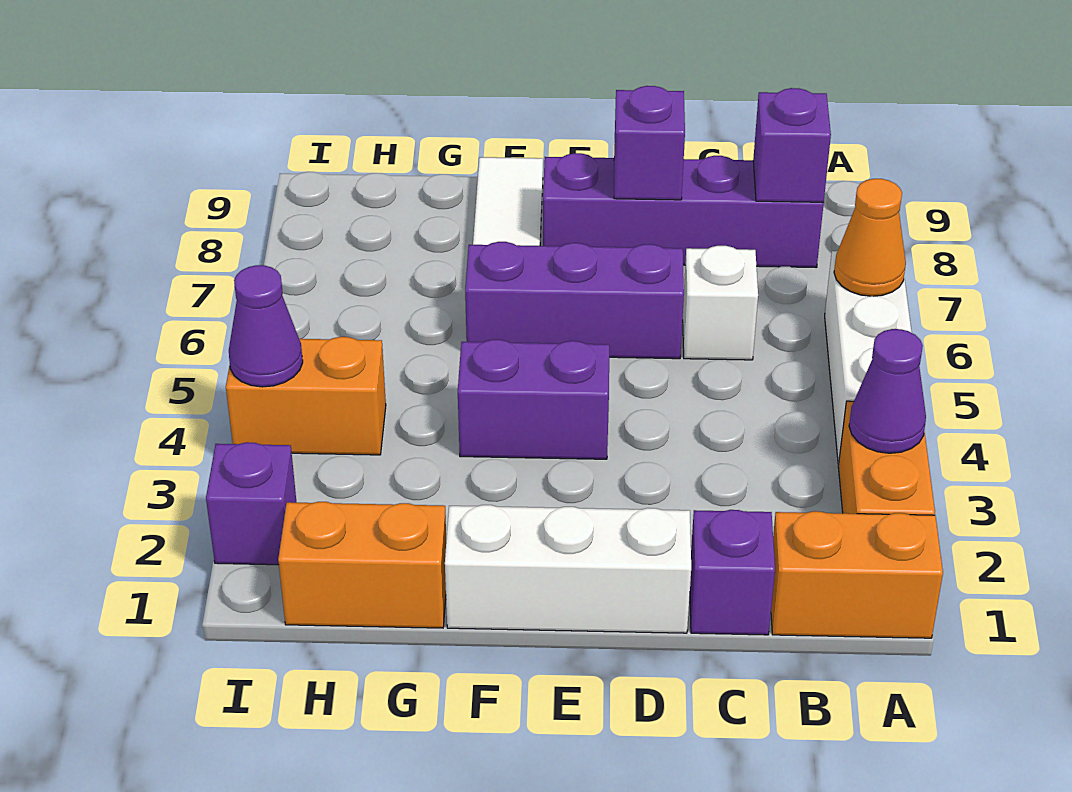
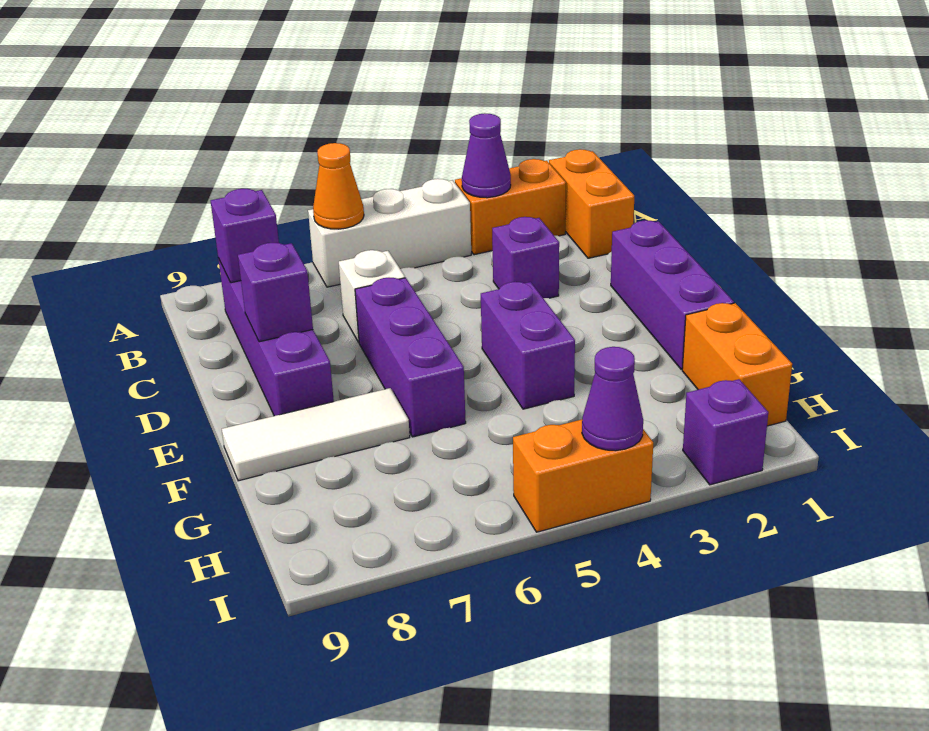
purple 1x1 brick [690,510,775,635] -> purple 1x1 brick moved to [492,217,559,298]
white 1x3 brick [445,505,691,633] -> purple 1x3 brick [611,220,734,369]
orange 1x2 brick [226,337,386,455] -> orange 1x2 brick turned to [513,420,653,532]

